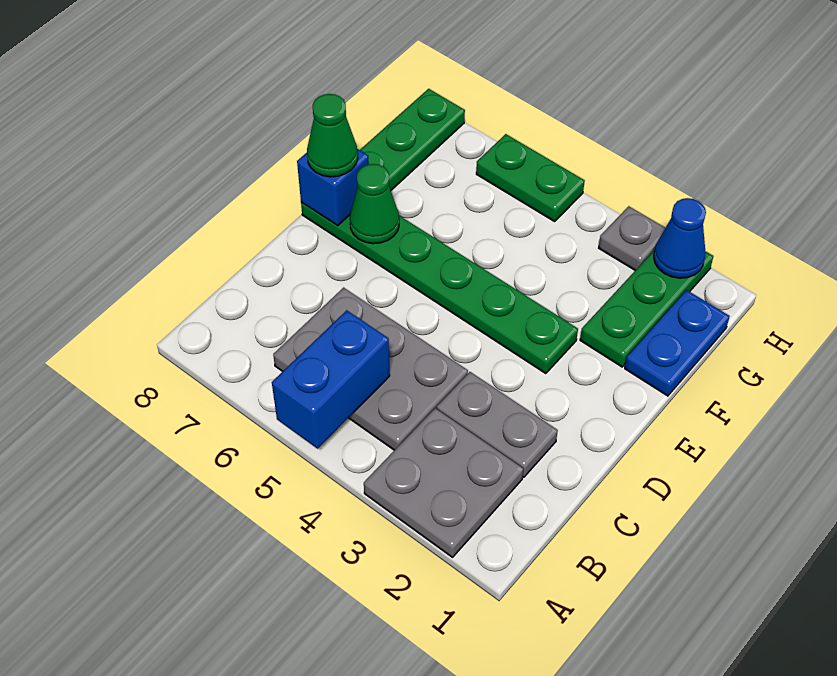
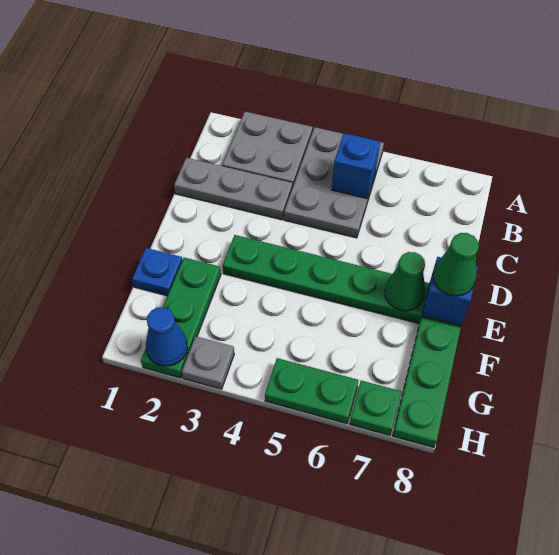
blue 1x2 brick [272,310,390,449] -> blue 1x1 brick [332,133,380,198]
grey 2x3 plate [273,288,468,450] -> grey 2x3 plate turned to [284,127,384,238]
grey 1x2 plate [437,372,558,477] -> grey 1x3 plate [174,158,292,220]
blue 1x2 plate [625,290,730,396] -> blue 1x1 plate [132,248,182,296]
none -> green 1x1 plate [350,381,401,435]

